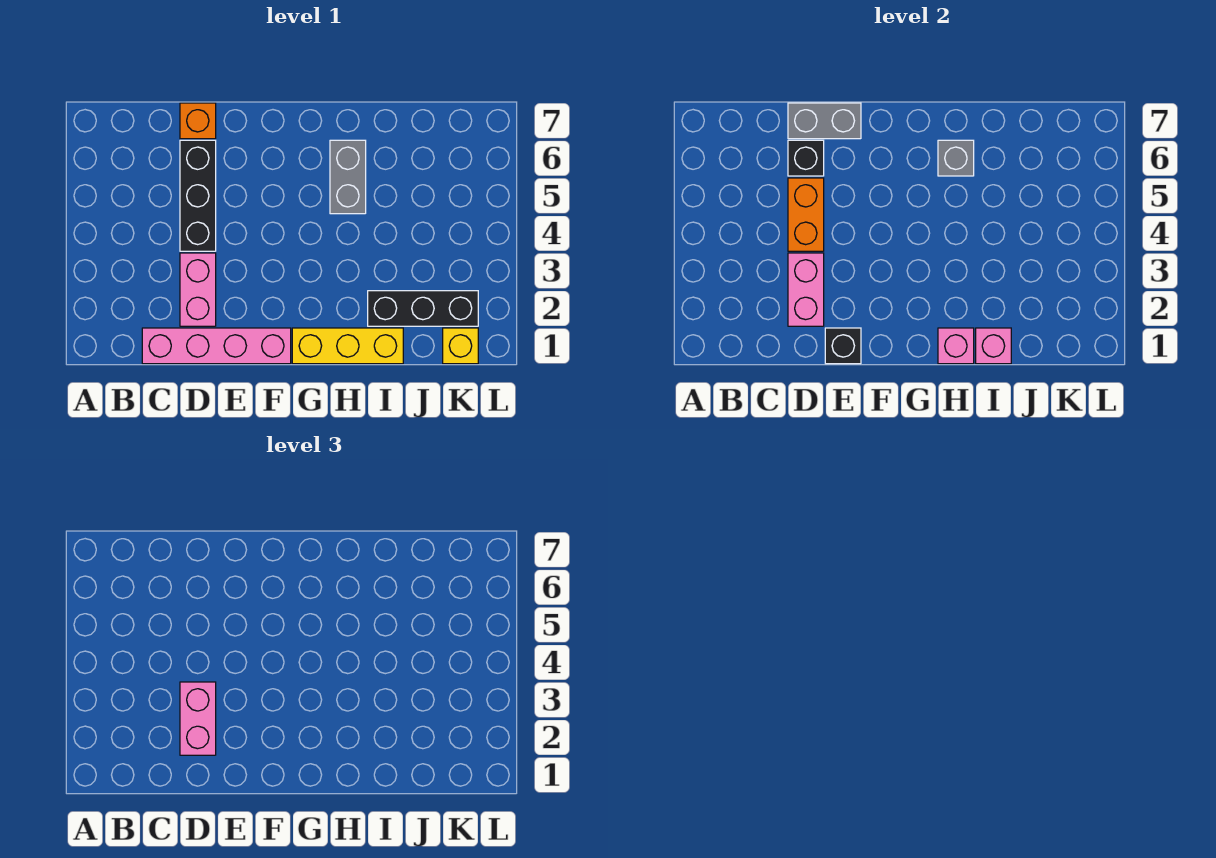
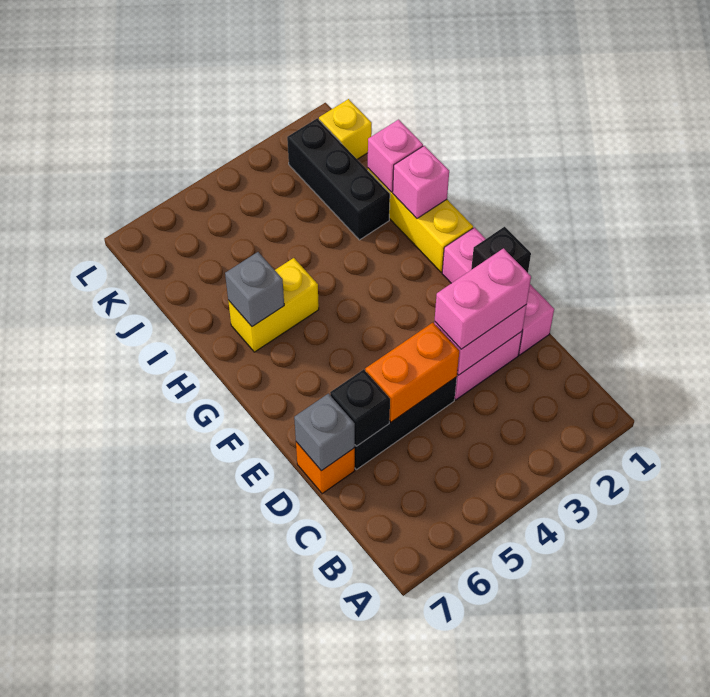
pink 1x4 brick [142,328,291,364] -> pink 1x3 brick [442,227,554,355]
grey 1x2 brick [788,103,861,139] -> grey 1x1 brick [294,394,355,471]
grey 1x2 brick [330,140,366,214] -> yellow 1x2 brick [228,258,319,352]

